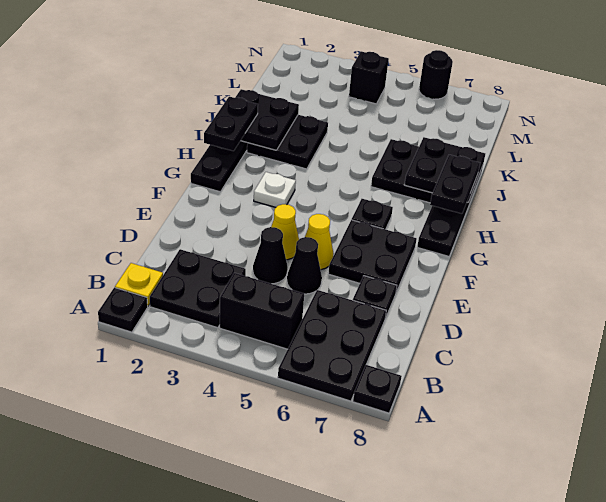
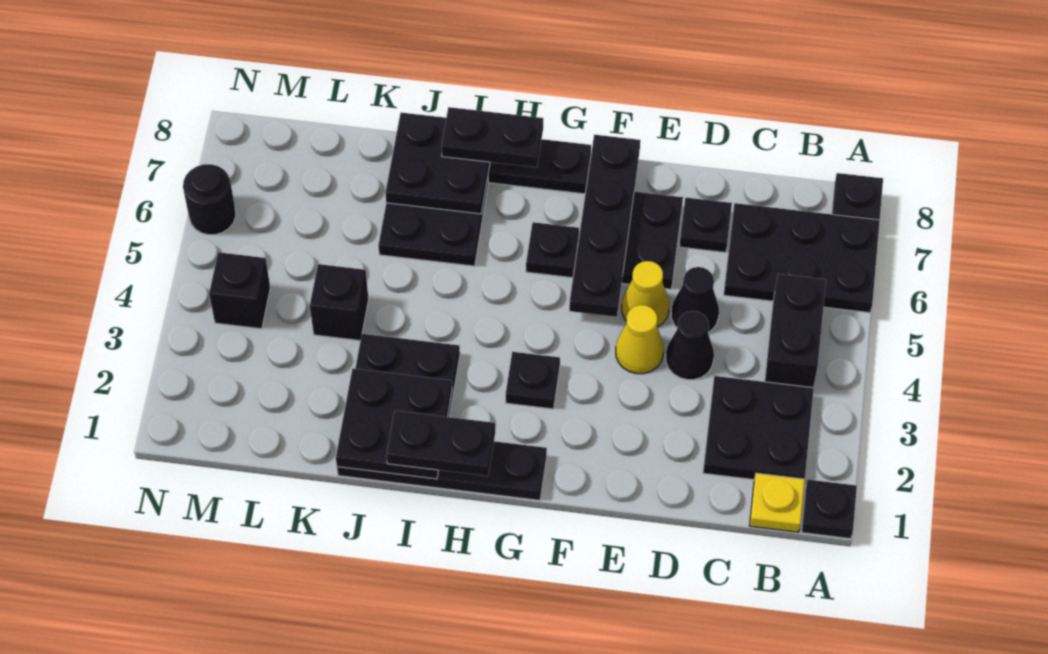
none -> black 1x4 plate [569,135,640,317]
white 1x1 plate [254,172,296,207] -> black 1x1 plate [506,352,560,409]
none -> black 1x1 brick [310,264,369,341]

